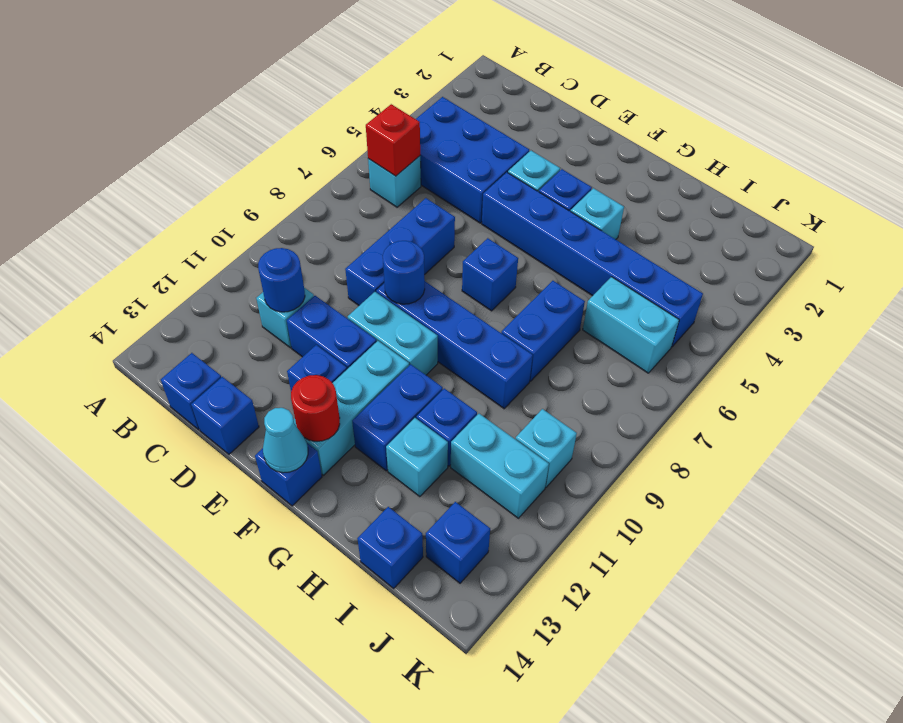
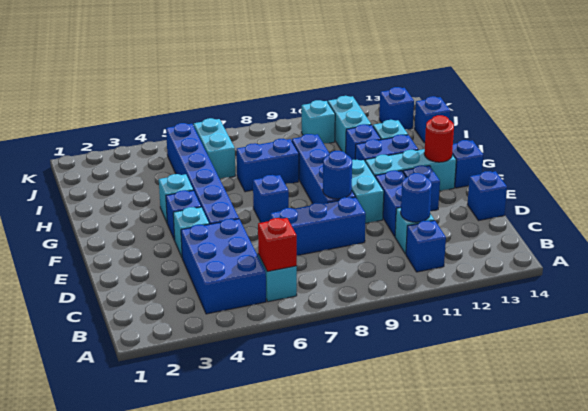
blue 1x1 brick [161,353,221,430] -> blue 1x1 brick moved to [406,220,446,272]
cyan 1x1 cone [263,408,308,473] -> none

